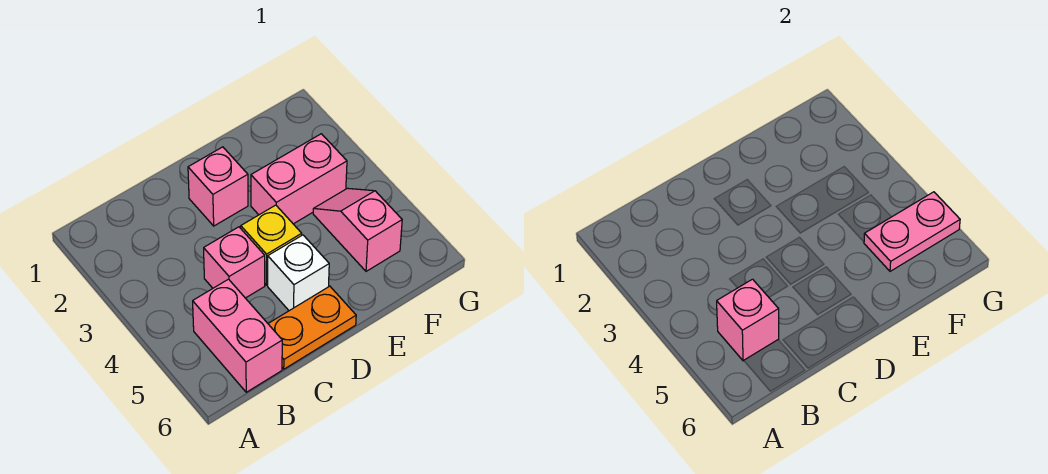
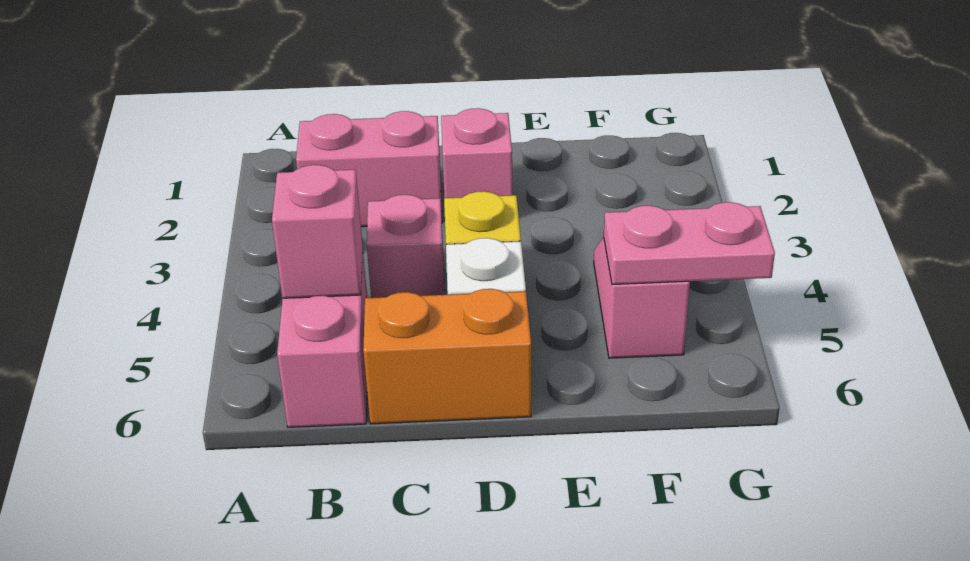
orange 1x2 plate [268,286,356,369] -> orange 1x2 brick [363,289,531,424]
pink 1x2 brick [251,134,347,224] -> pink 1x2 brick moved to [296,111,442,227]

